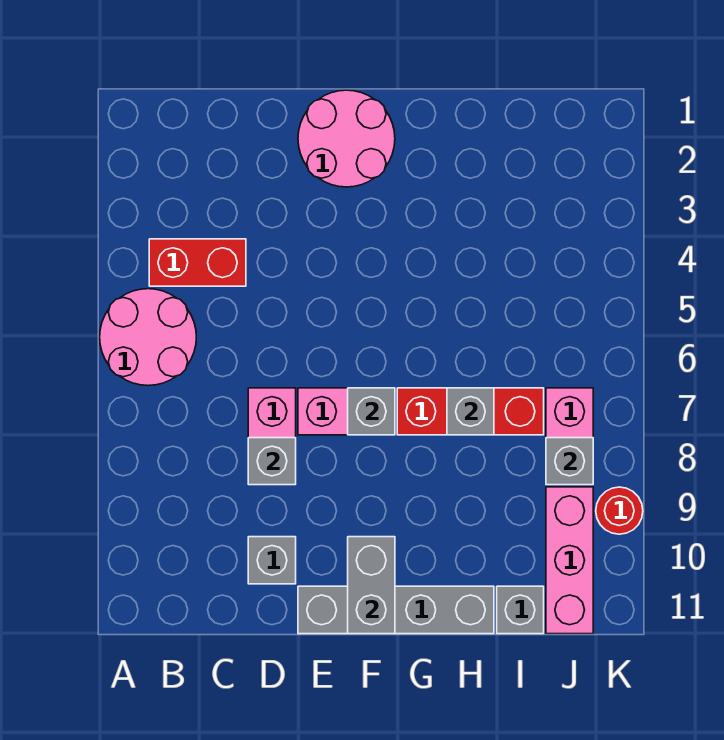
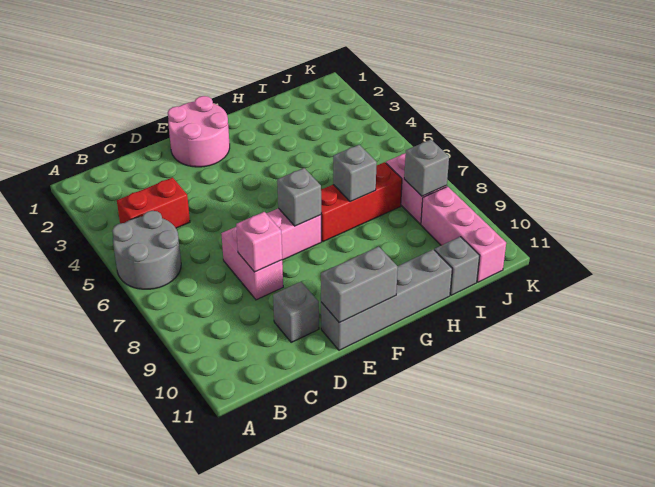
pink 2x2 round brick [100,289,196,386] -> grey 2x2 round brick [112,211,181,289]
grey 1x1 brick [248,438,296,485] -> pink 1x1 brick [236,212,282,272]
grey 1x2 brick [348,537,395,634] -> grey 1x2 brick turned to [321,247,398,323]
red 1x1 round brick [596,487,643,534] -> none

